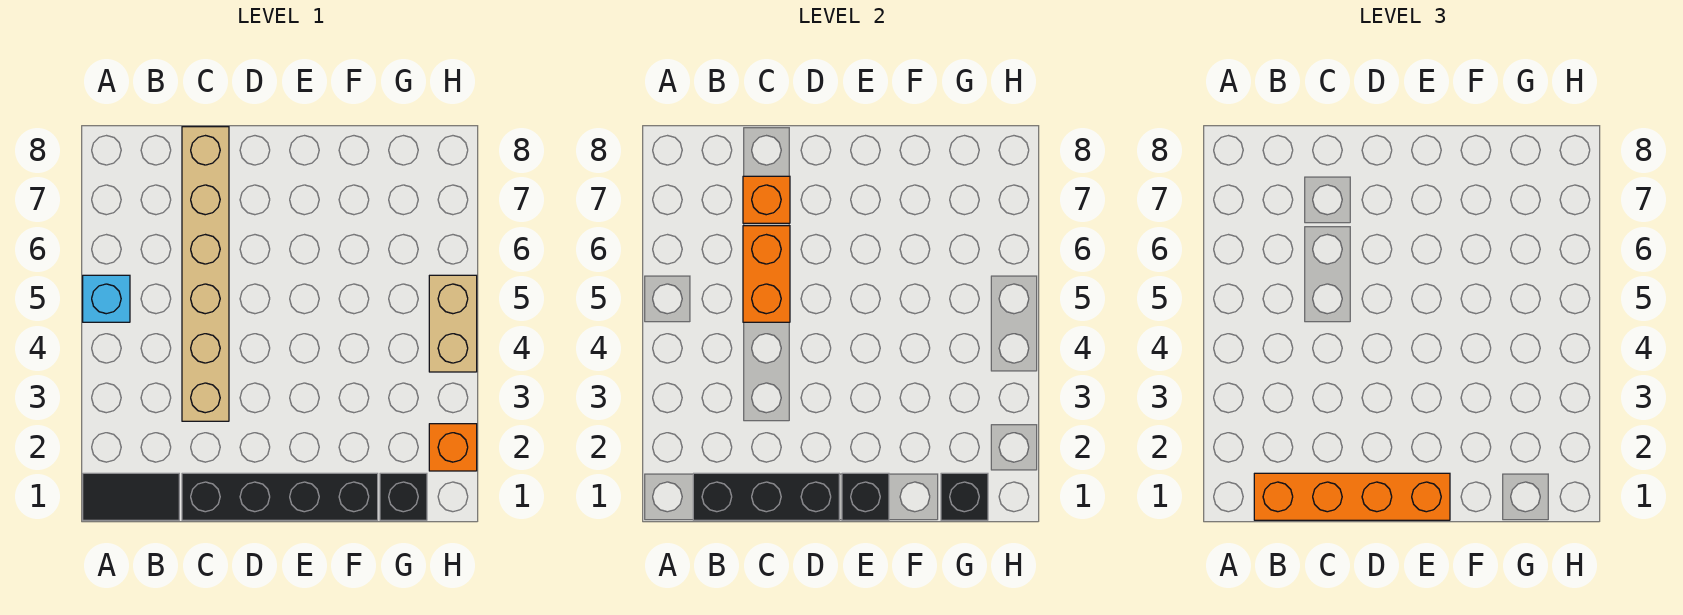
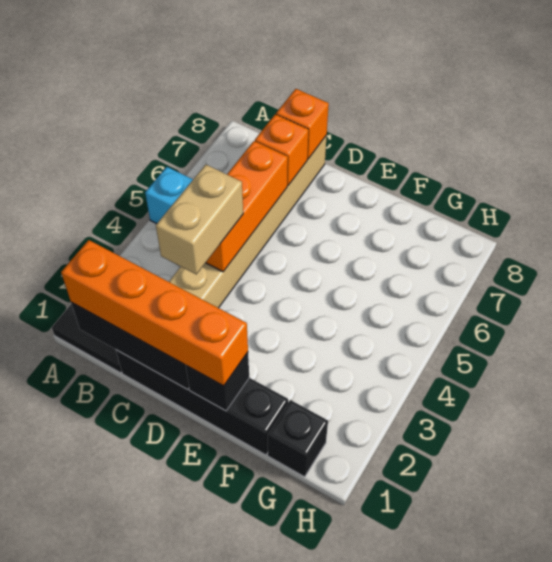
orange 1x2 brick [743,226,790,322] -> orange 1x3 brick [206,141,288,272]
black 1x1 brick [941,473,988,520] -> none
orange 1x1 brick [429,424,477,471] -> orange 1x1 brick moved to [276,89,329,159]
tan 1x2 brick [429,275,477,372] -> tan 1x2 brick moved to [156,165,243,274]

